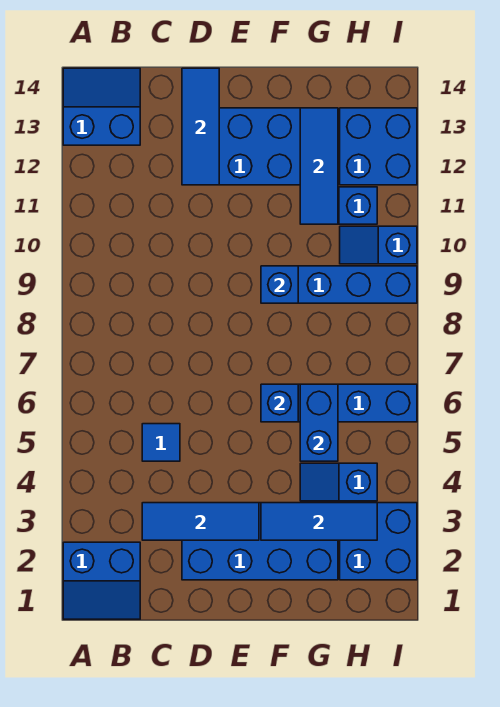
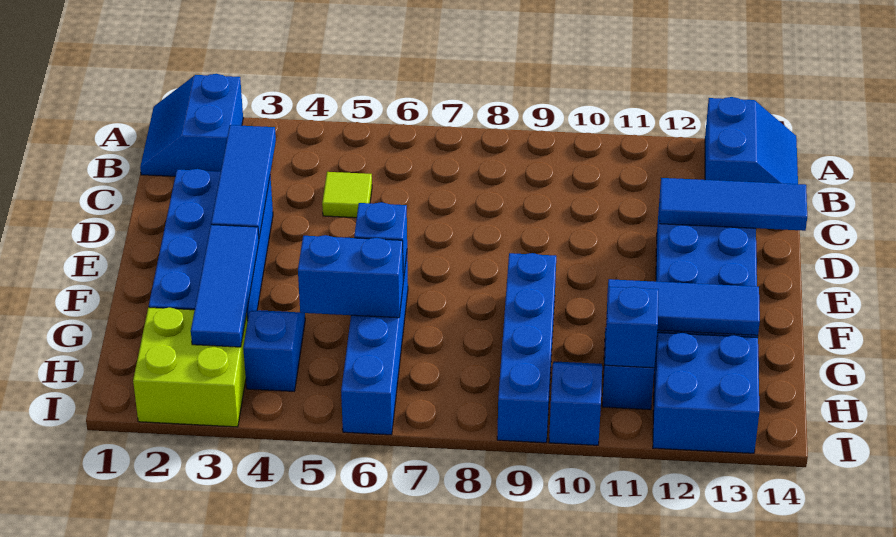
blue 1x1 tile [142,424,180,461] -> lime 1x1 tile [322,172,372,218]
blue 1x1 brick [261,266,298,303] -> blue 1x1 brick moved to [605,287,658,368]
blue 2x2 brick [340,503,417,580] -> lime 2x2 brick [133,307,248,427]

